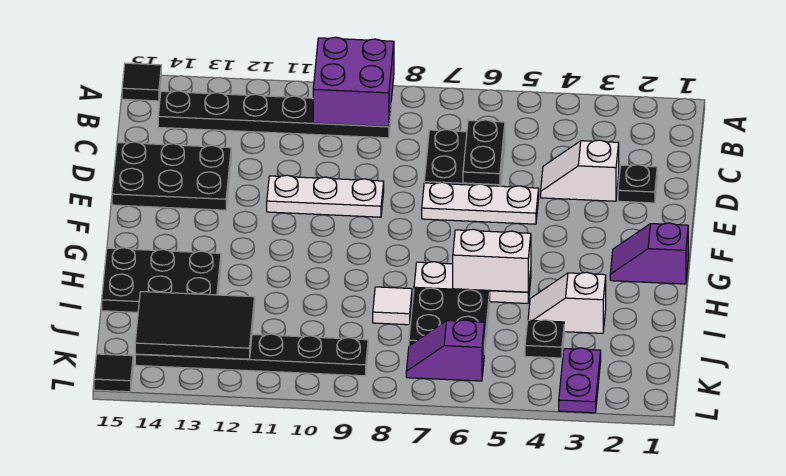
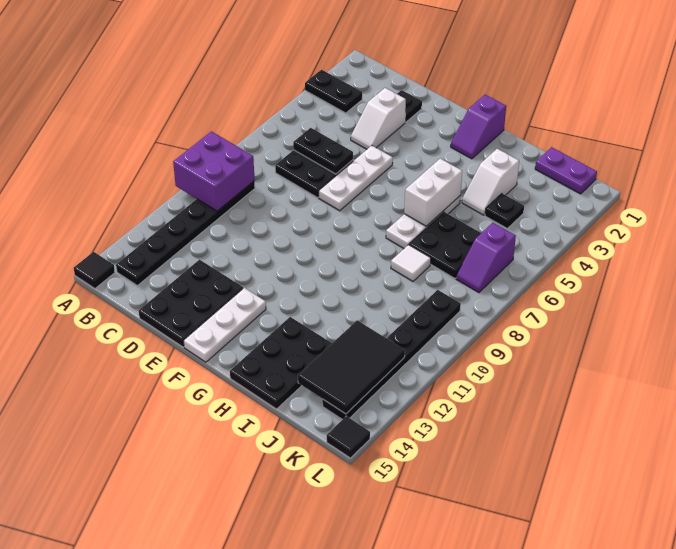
none -> black 1x2 plate [305,70,362,113]
white 1x3 plate [267,175,384,217] -> white 1x3 plate moved to [184,288,266,362]
purple 1x2 plate [559,348,601,413] -> purple 1x2 plate moved to [535,147,597,194]

